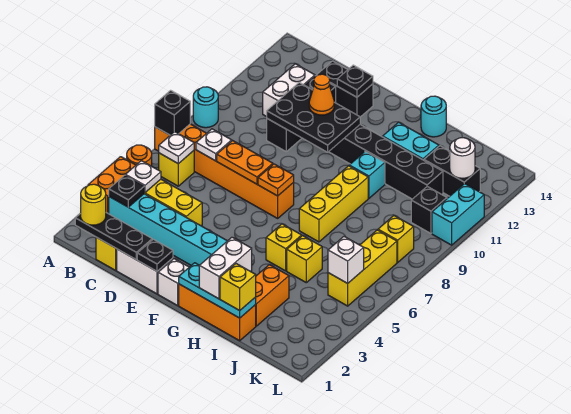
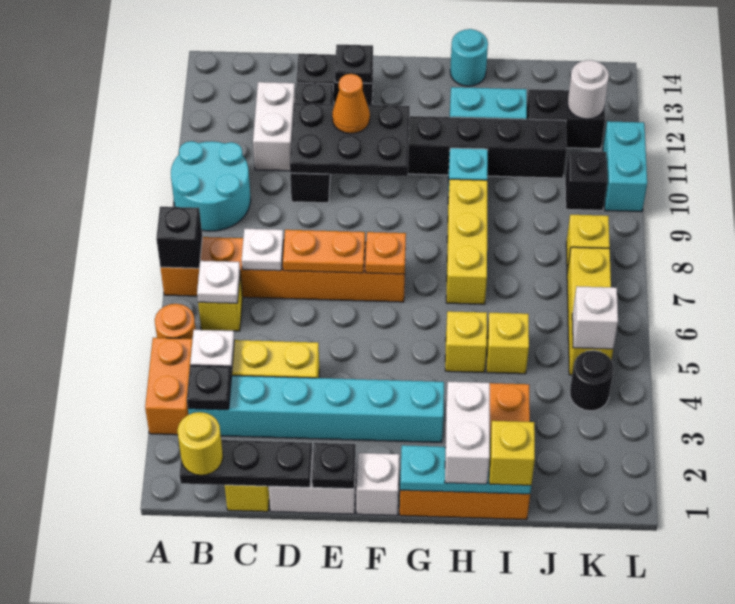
cyan 1x1 round brick [193,87,218,128] -> cyan 2x2 round brick [171,141,251,231]
none -> black 1x1 round brick [570,350,614,411]

